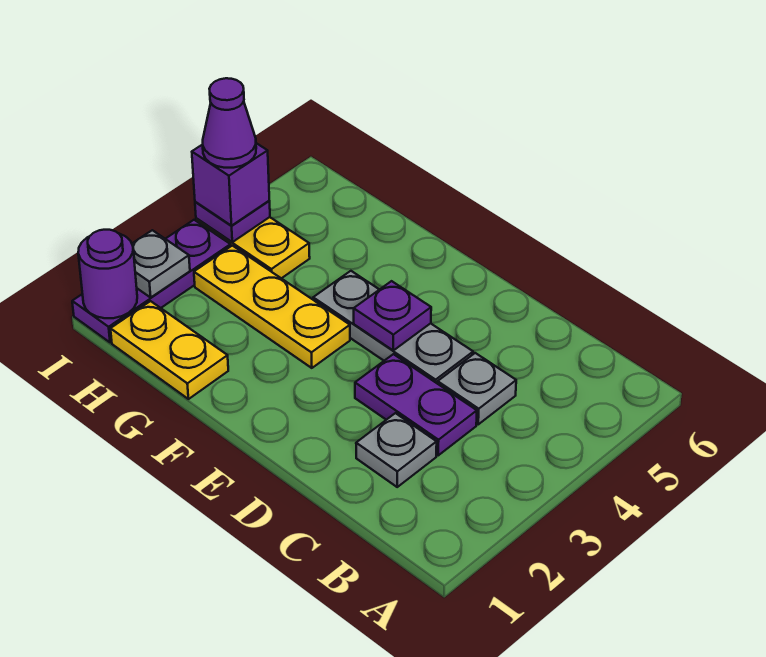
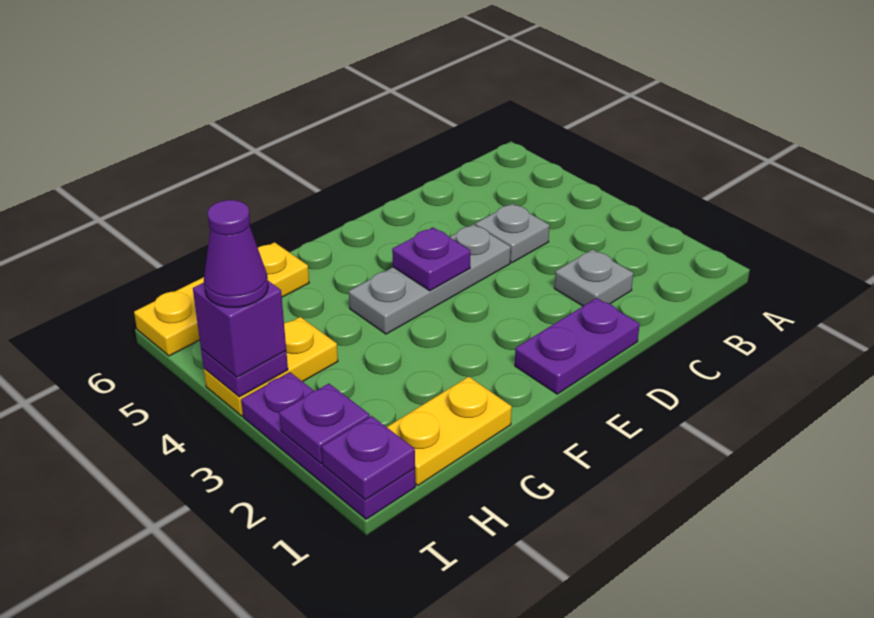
purple 1x2 plate [355,354,477,455] -> purple 1x2 plate moved to [515,298,640,394]
yellow 1x3 plate [194,246,350,368] -> yellow 1x3 plate moved to [134,242,309,356]
purple 1x1 round brick [78,230,137,318] -> purple 1x1 plate [322,416,415,500]
grey 1x1 plate [132,230,190,297] -> purple 1x1 plate [279,384,370,463]

